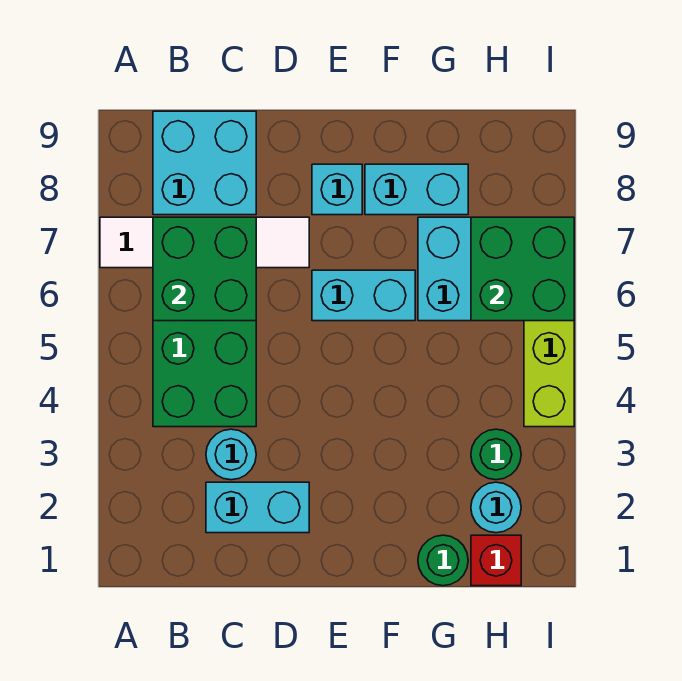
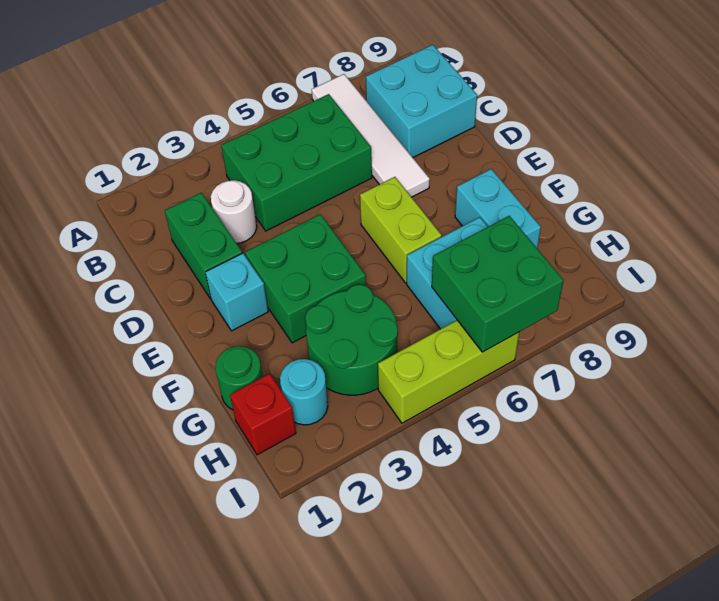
green 2x2 brick [153,217,256,321] -> green 2x2 brick moved to [245,214,366,343]
cyan 1x2 brick [206,482,309,533] -> green 1x2 brick [165,193,242,299]
cyan 1x1 round brick [206,429,256,480] -> white 1x1 round brick [211,180,257,243]
cyan 1x2 brick [312,270,415,321] -> lime 1x2 brick [360,177,442,283]
cyan 1x1 brick [312,164,362,215] -> cyan 1x1 brick moved to [205,253,268,331]
green 1x1 round brick [471,429,521,480] -> green 2x2 round brick [305,285,398,395]

